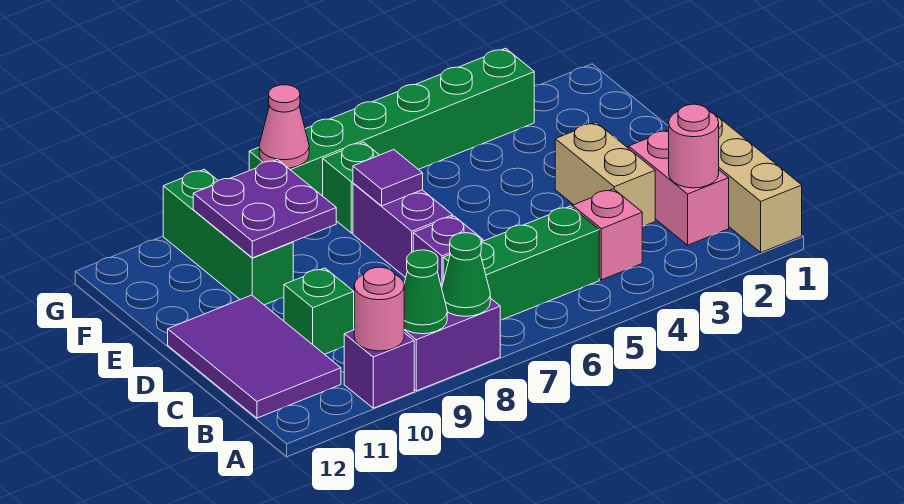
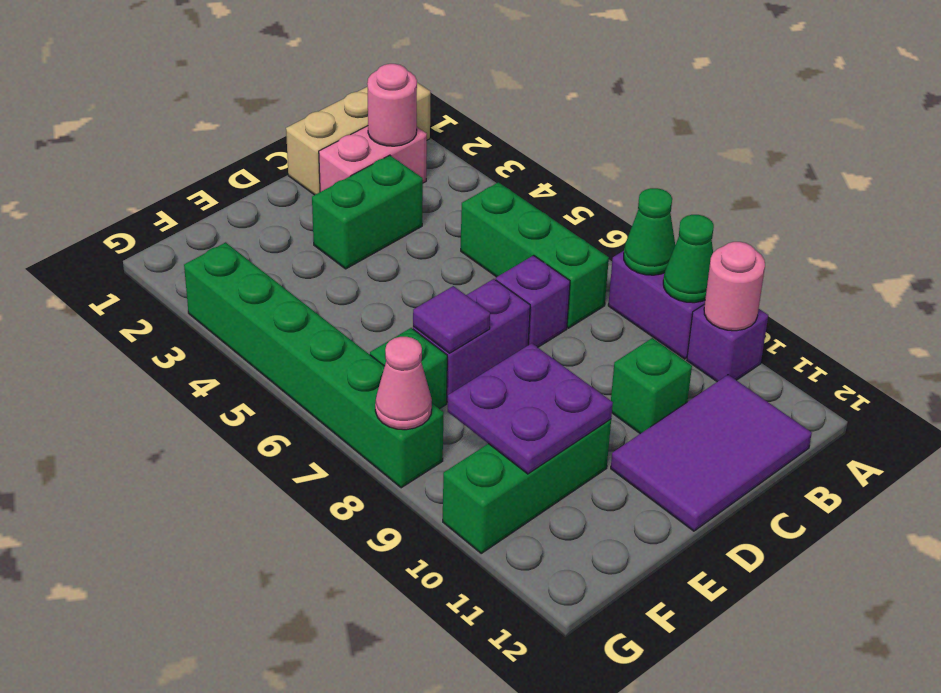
pink 1x1 brick [573,189,642,280] -> none
tan 1x2 brick [555,122,655,226] -> green 1x2 brick [312,155,423,269]

